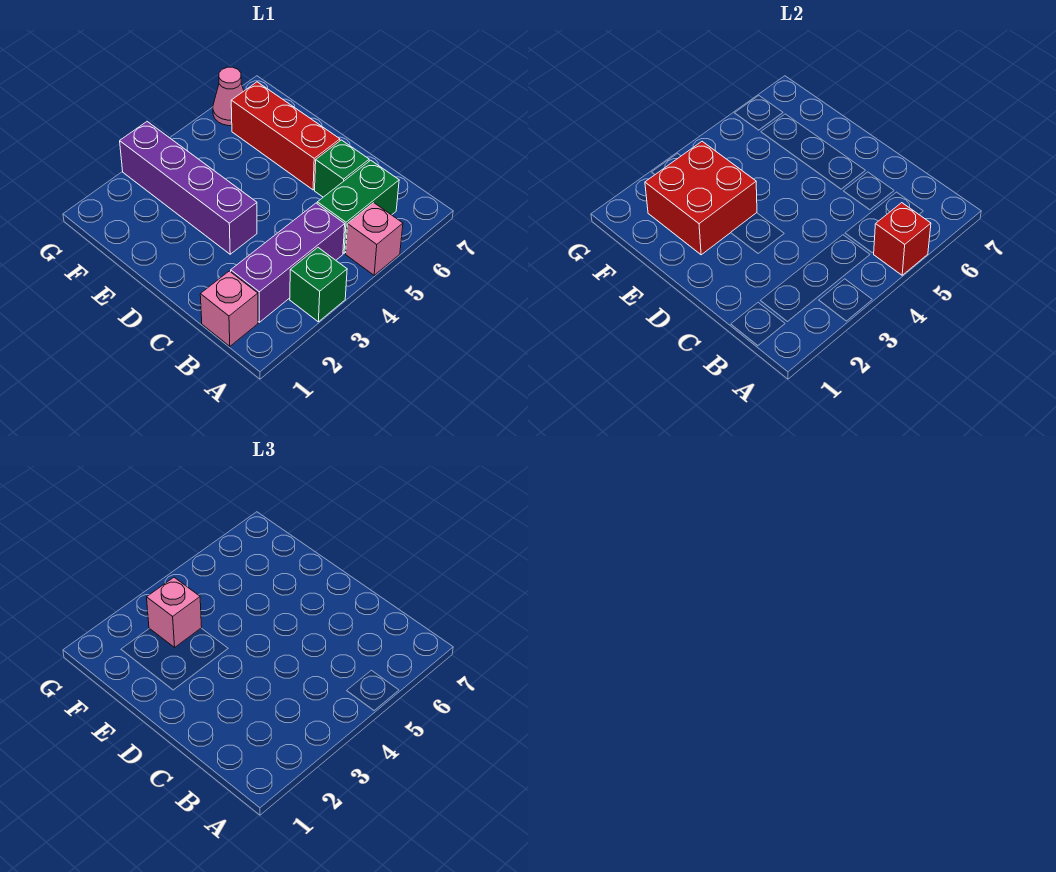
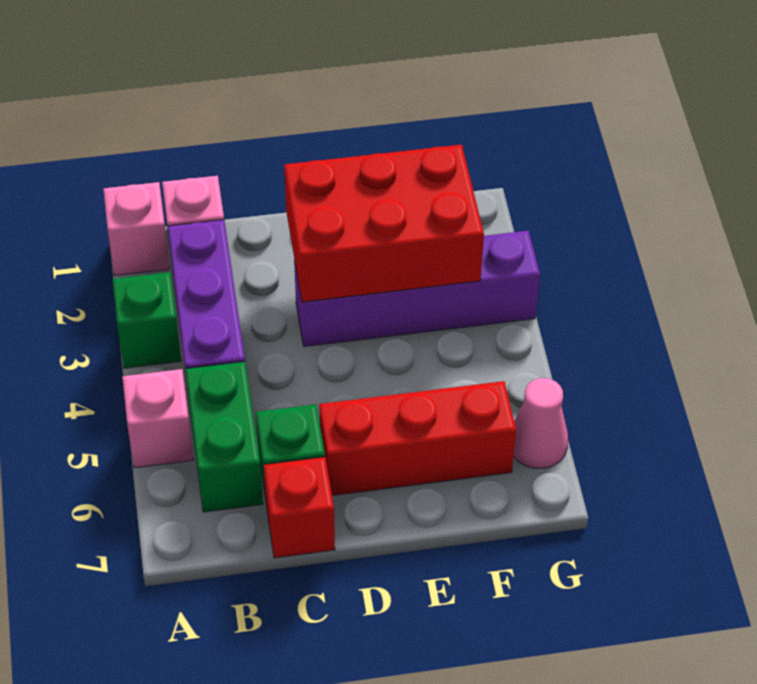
red 1x1 brick [874,203,931,275] -> red 1x1 brick moved to [264,457,335,558]
red 2x2 brick [645,141,757,255] -> red 2x3 brick [284,145,484,302]
pink 1x1 brick [147,577,202,647] -> pink 1x1 brick moved to [103,182,170,276]

